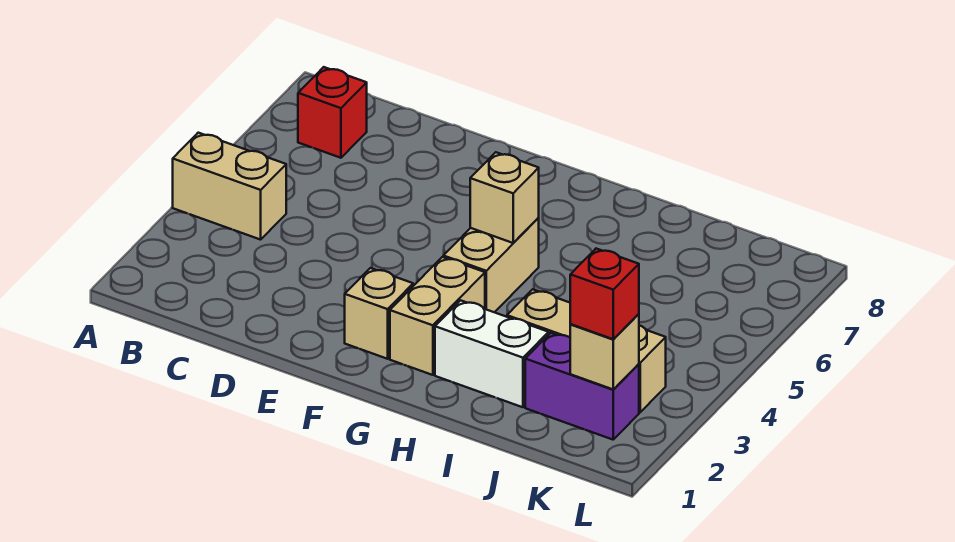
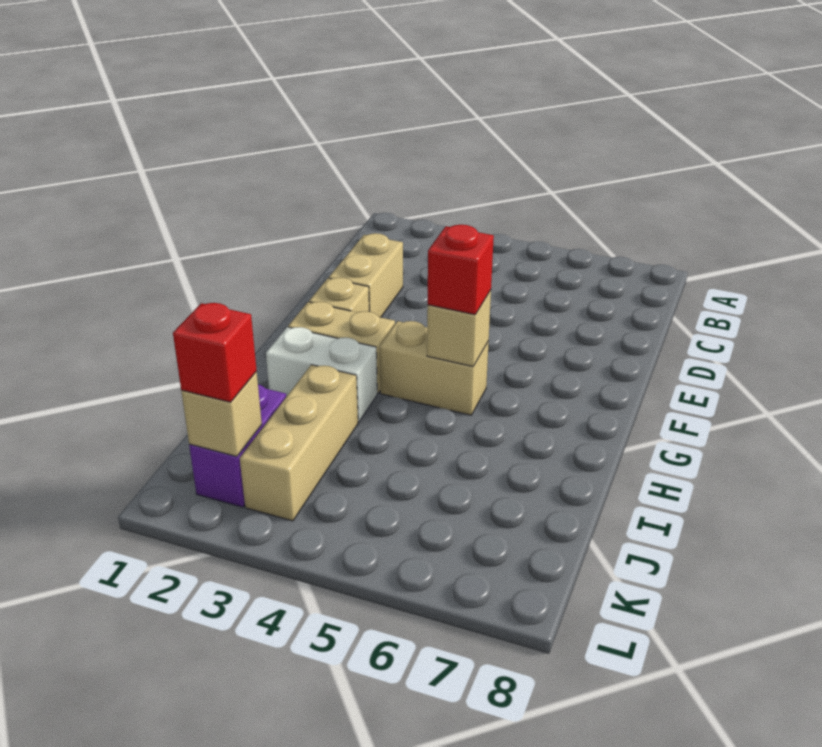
tan 1x2 brick [173,133,286,240] -> tan 1x2 brick moved to [329,233,403,317]
red 1x1 brick [298,67,367,158] -> red 1x1 brick moved to [428,225,494,315]
white 1x2 brick [435,300,549,407] -> white 1x2 brick turned to [266,327,377,422]

